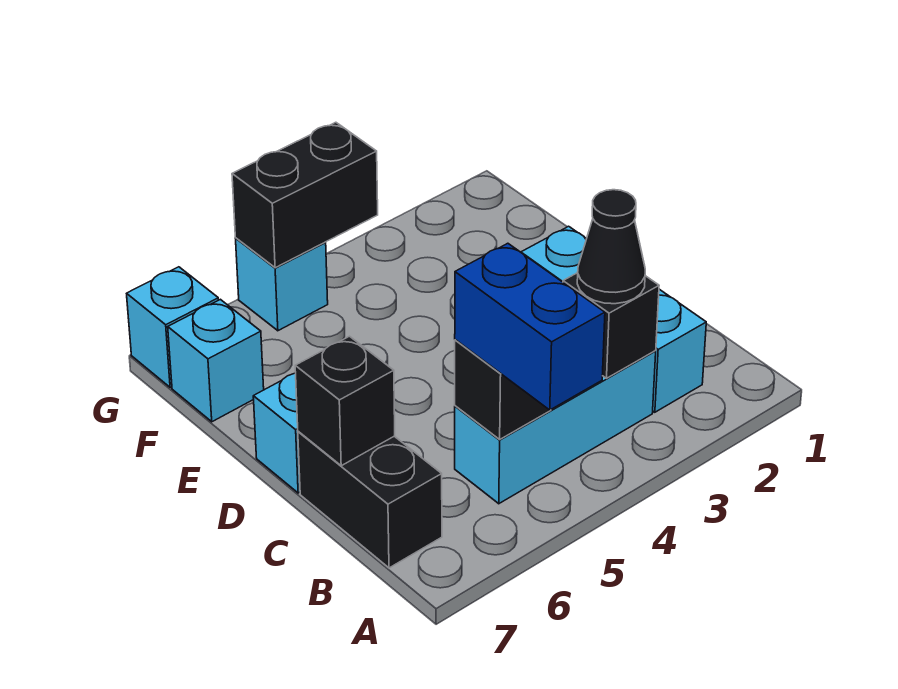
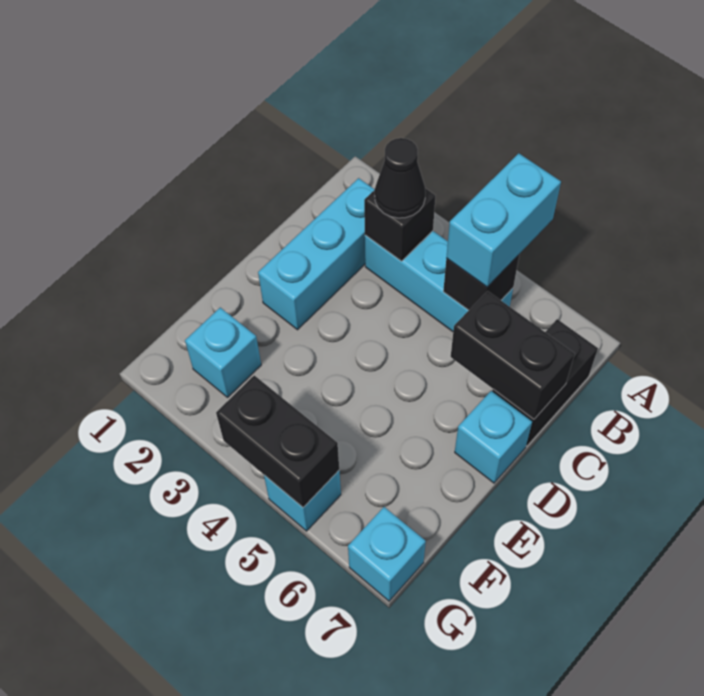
blue 1x2 brick [455,243,605,410] -> cyan 1x2 brick [446,153,561,287]
black 1x1 brick [295,336,395,466] -> black 1x2 brick [451,291,575,419]
cyan 1x1 brick [168,299,264,422] -> cyan 1x1 brick moved to [185,308,261,397]

